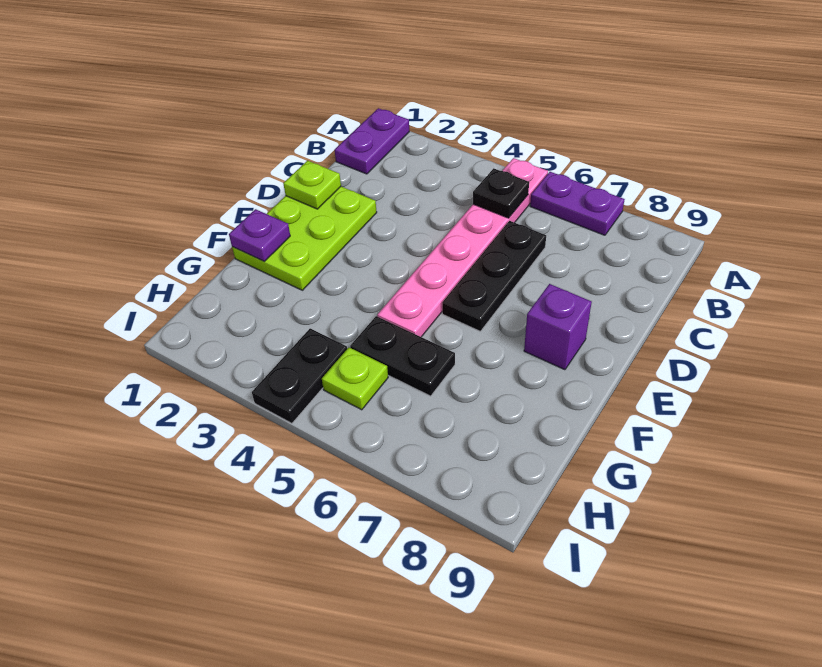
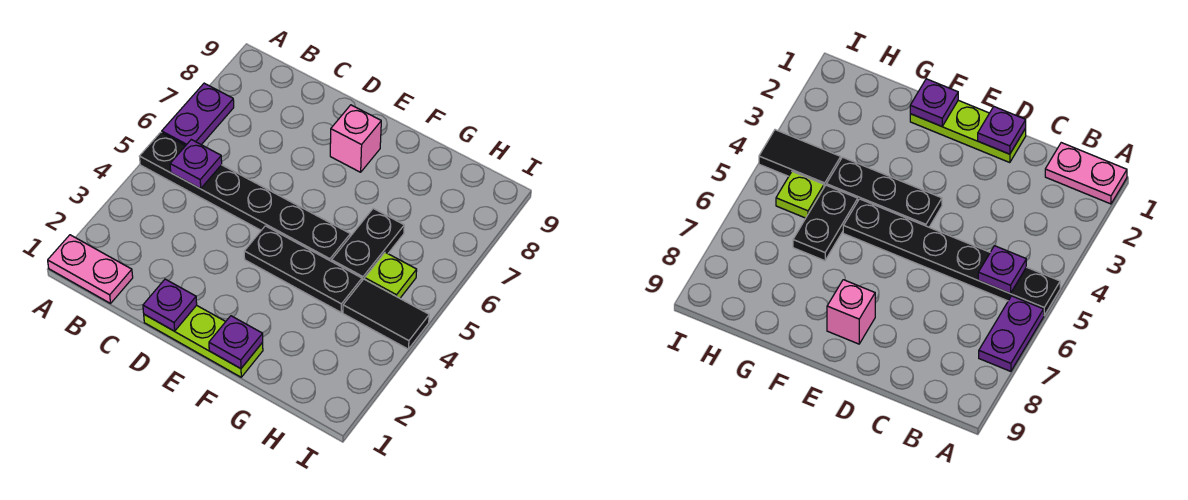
purple 1x2 plate [335,108,409,174] -> pink 1x2 plate [48,235,133,303]
pink 1x6 plate [377,158,548,337] -> black 1x6 plate [139,132,350,261]
black 1x1 plate [473,168,529,218] -> purple 1x1 plate [170,140,222,189]
black 1x3 plate [442,221,546,331] -> black 1x3 plate moved to [244,226,362,312]
lime 2x3 plate [232,187,377,290] -> lime 1x3 plate [144,305,263,377]
lime 1x1 plate [283,161,341,209] -> purple 1x1 plate [143,279,197,331]
purple 1x1 brick [524,284,592,370] -> pink 1x1 brick [330,105,381,172]
black 1x2 plate [252,328,347,423] -> black 1x2 tile [343,279,429,349]

